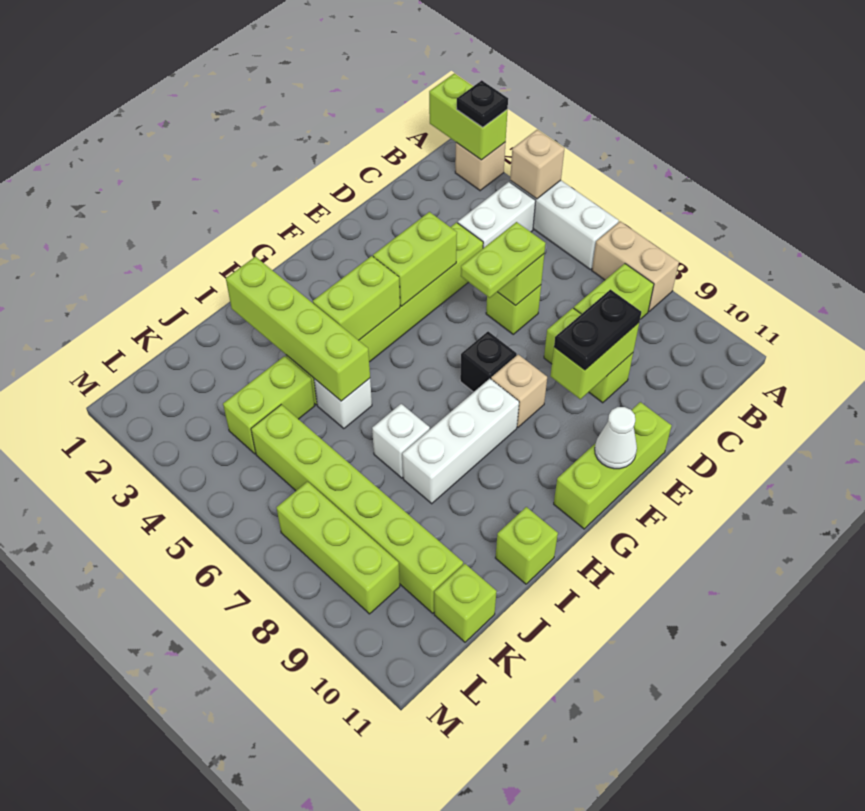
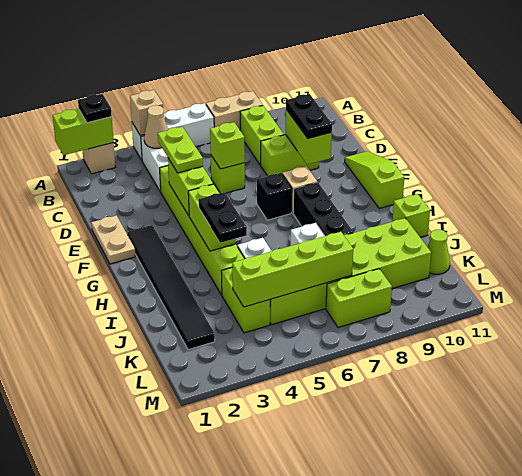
none -> tan 1x1 cone [144,105,168,148]
lime 1x2 plate [461,222,546,298] -> lime 1x2 plate moved to [158,127,203,173]
none -> tan 1x2 plate [91,215,136,264]
lime 1x3 brick [554,402,672,529] -> lime 1x3 slope [345,151,404,208]
none -> black 1x6 tile [127,225,215,350]
white 1x1 cone [595,407,637,469] -> none
white 1x3 brick [402,379,519,504] -> black 1x3 brick [293,182,353,236]
none -> black 1x2 plate [199,192,247,243]
lime 1x4 brick [226,257,370,401] -> lime 1x4 brick moved to [232,232,353,307]
lime 1x6 brick [251,405,463,613] -> lime 2x6 brick [270,218,431,325]
lime 1x1 brick [434,564,497,642] -> lime 1x1 cone [428,229,450,274]
lime 1x3 brick [277,482,400,614] -> lime 1x2 brick [326,269,392,327]

